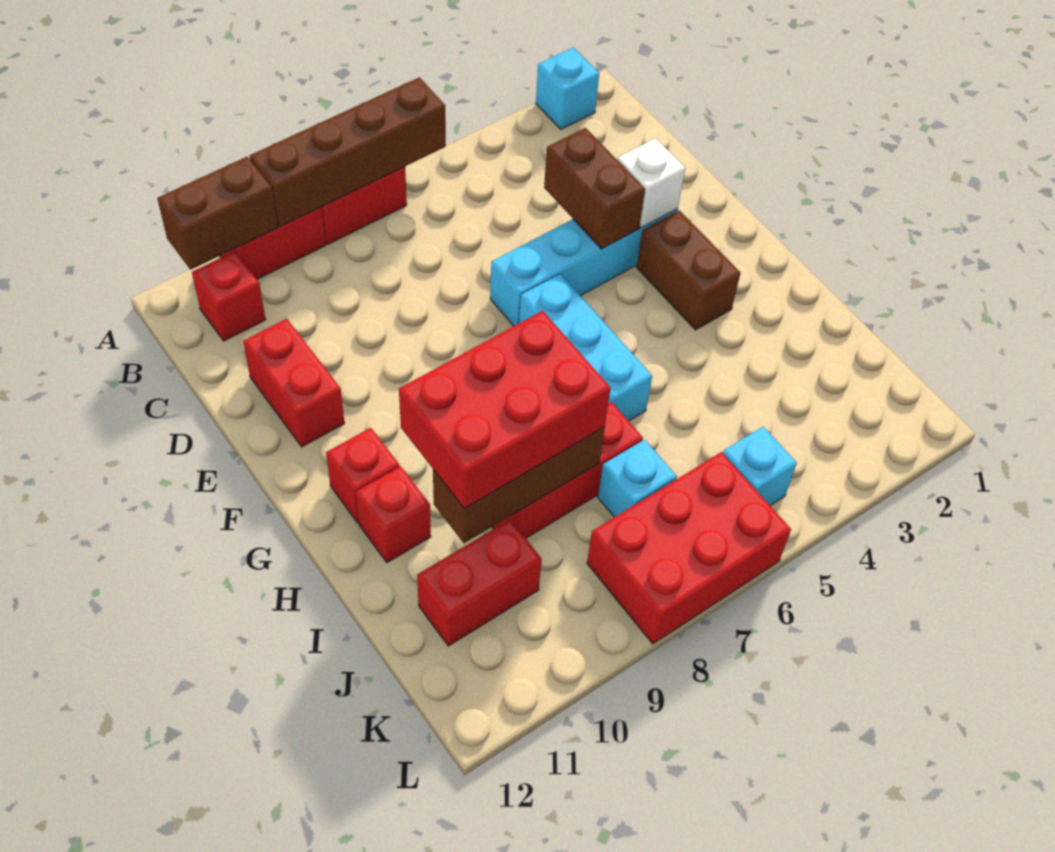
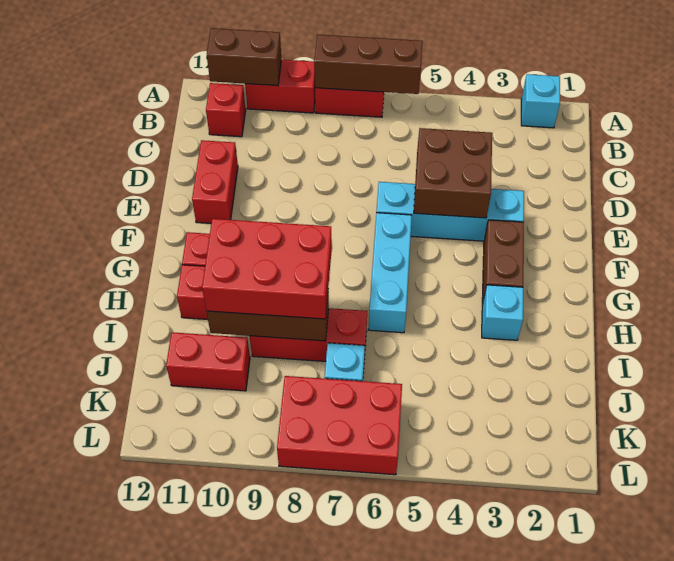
brown 1x4 brick [250,77,446,227] -> brown 1x3 brick [314,34,422,94]
brown 1x2 brick [544,128,645,249] -> brown 2x2 brick [414,128,492,218]
white 1x1 brick [617,138,685,228] -> none
cyan 1x1 brick [723,427,797,505] -> cyan 1x1 brick moved to [482,285,523,340]

